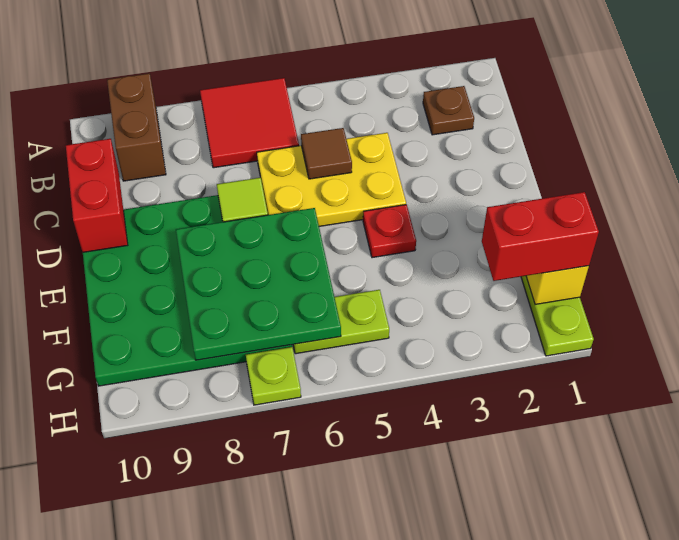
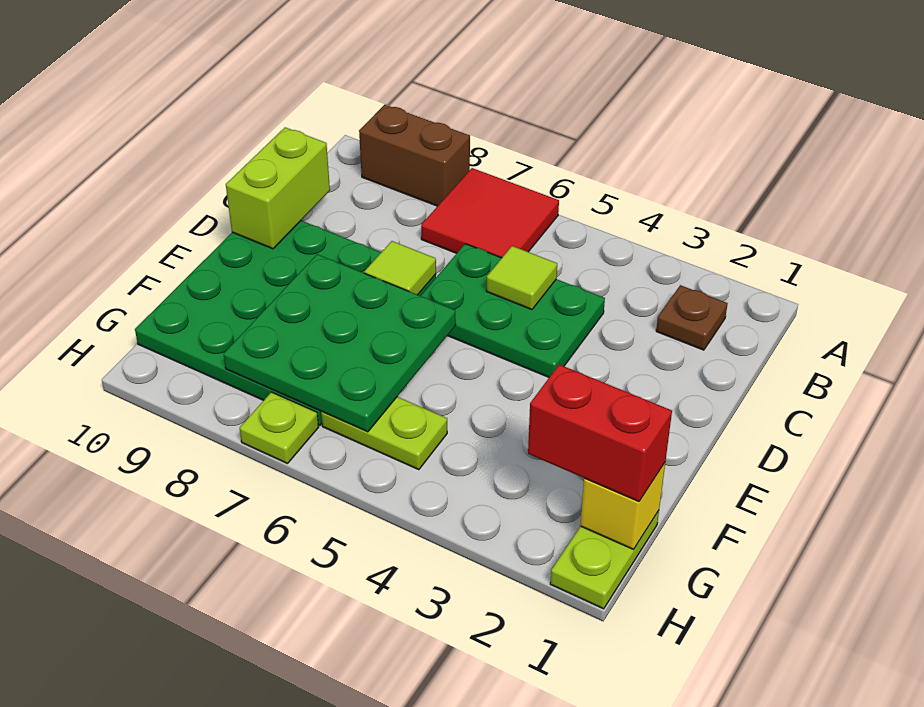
brown 1x2 brick [107,73,166,181] -> brown 1x2 brick turned to [359,105,470,206]
yellow 2x3 plate [257,133,406,226] -> green 2x3 plate [421,244,605,377]
brown 1x1 tile [301,128,352,179] -> lime 1x1 tile [487,246,557,310]
red 1x2 brick [66,139,128,252] -> lime 1x2 brick [226,127,330,249]
red 1x1 plate [363,205,416,258] -> none

